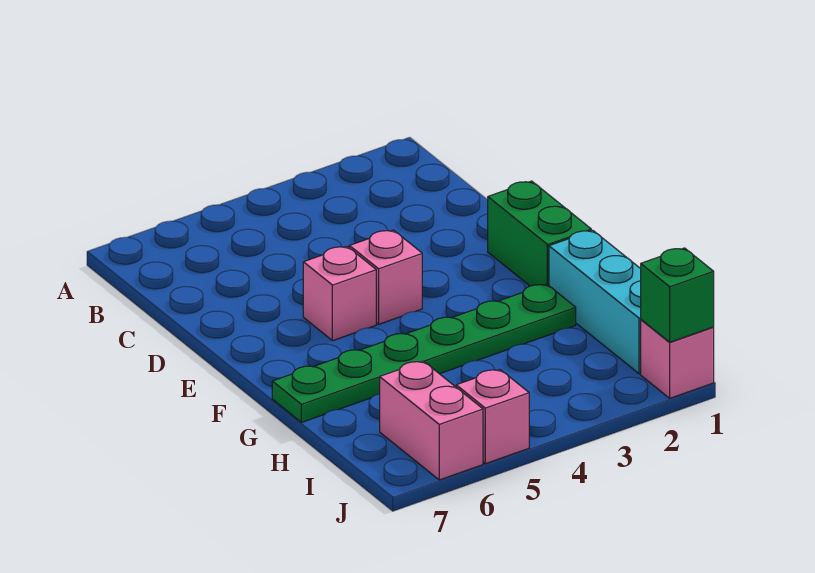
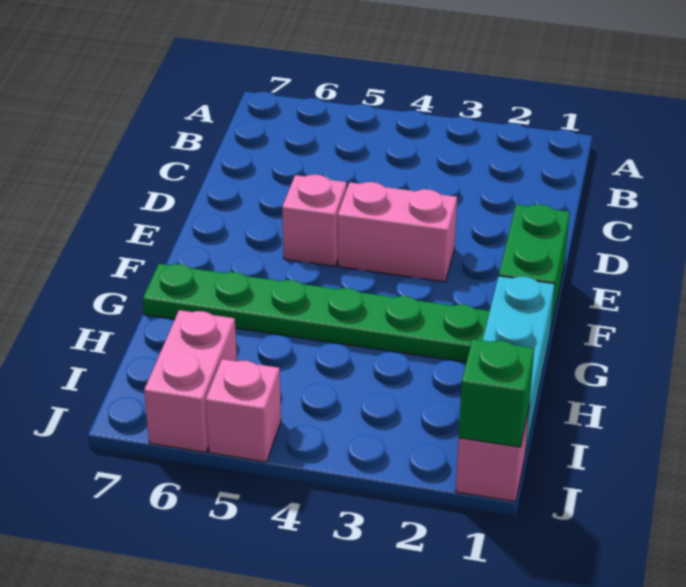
pink 1x1 brick [349,230,422,324] -> pink 1x2 brick [338,182,457,282]

